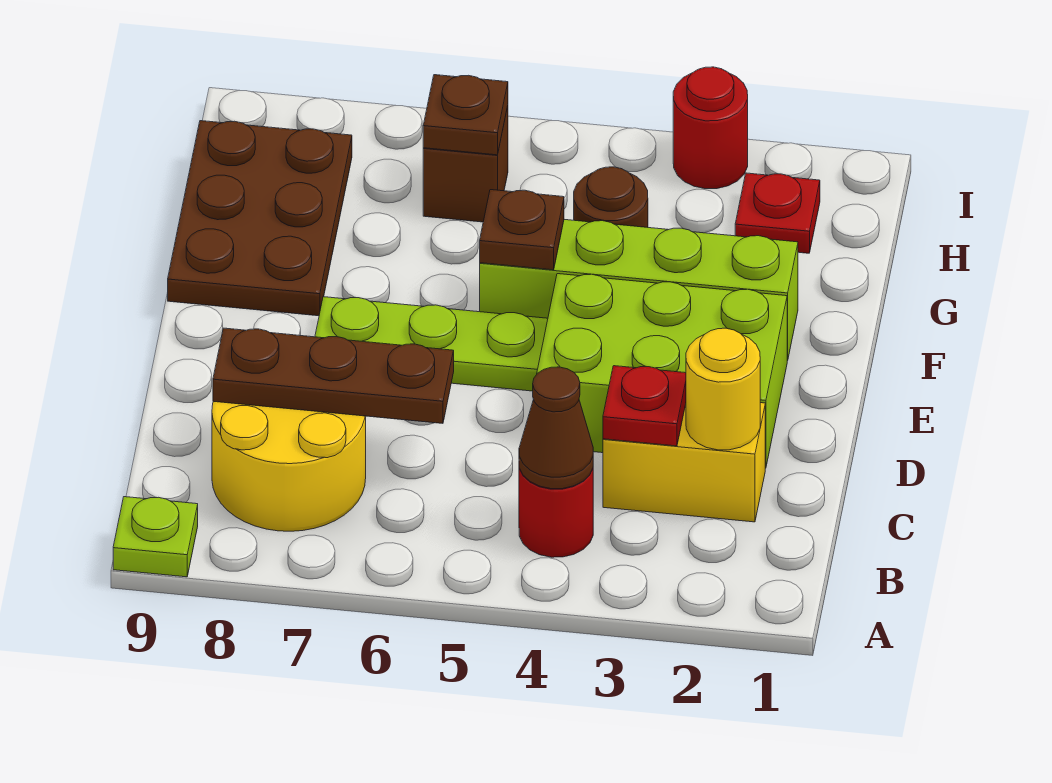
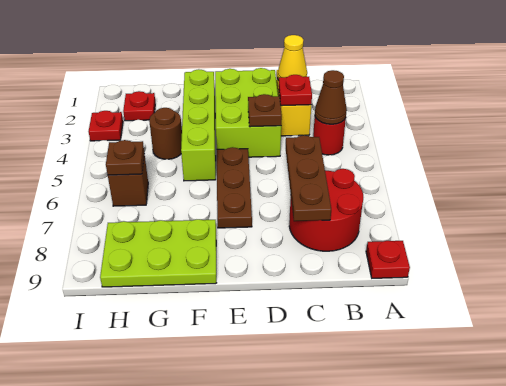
lime 1x1 plate [113,497,198,577] -> red 1x1 plate [366,241,410,278]
yellow 2x2 round brick [212,402,366,531] -> red 2x2 round brick [289,169,363,251]
yellow 1x1 round brick [686,328,760,450] -> yellow 1x1 cone [277,35,307,80]
lime 1x3 plate [315,297,548,391] -> brown 1x3 plate [217,147,252,228]
brown 1x1 plate [480,190,564,270] -> brown 1x1 plate moved to [248,94,282,127]
brown 2x3 plate [168,121,352,316] -> lime 2x3 plate [100,219,216,287]
red 1x1 round brick [673,67,748,189] -> red 1x1 plate [89,111,123,141]

